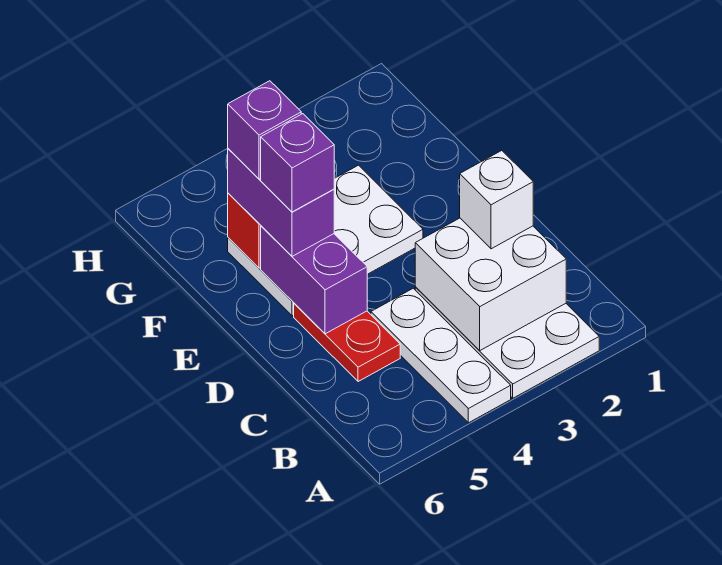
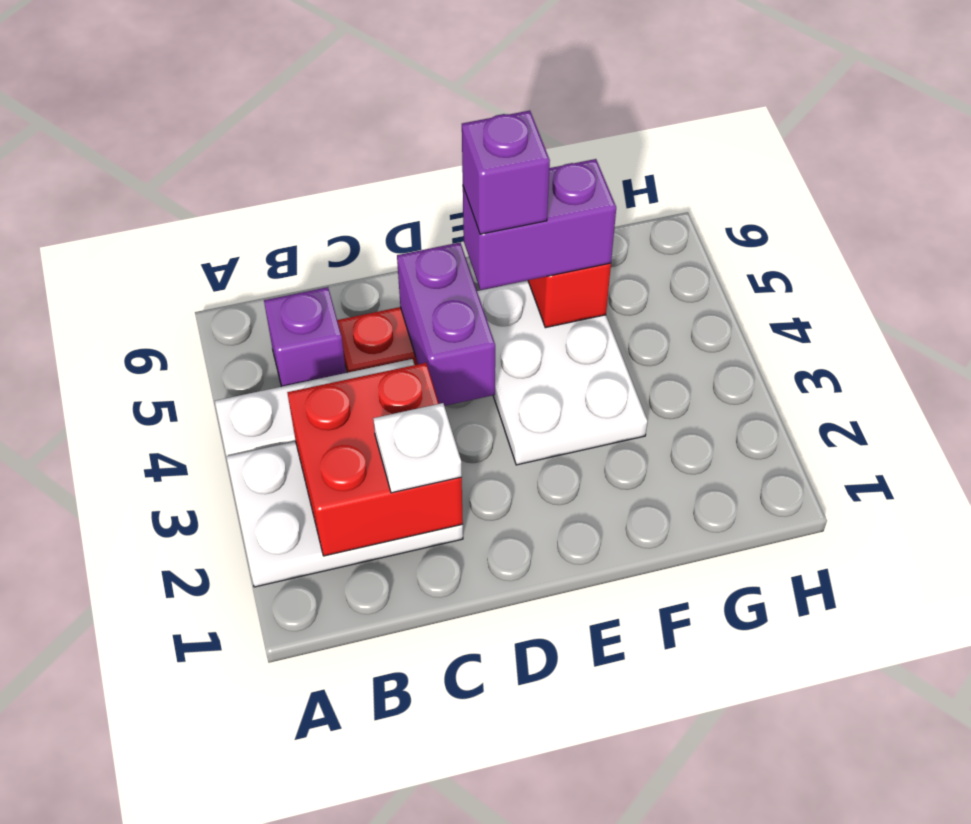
white 2x2 brick [415,218,566,351] -> red 2x2 brick [287,363,463,556]
white 1x1 brick [460,151,533,249] -> white 1x1 plate [373,403,462,493]
purple 1x2 brick [261,226,367,334] -> purple 1x2 brick turned to [397,243,495,406]
purple 1x1 brick [228,81,301,179] -> purple 1x1 brick moved to [264,287,346,387]

